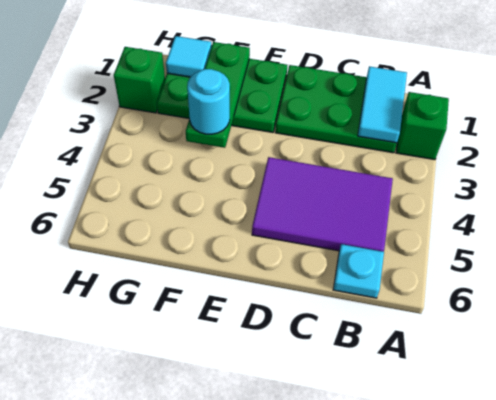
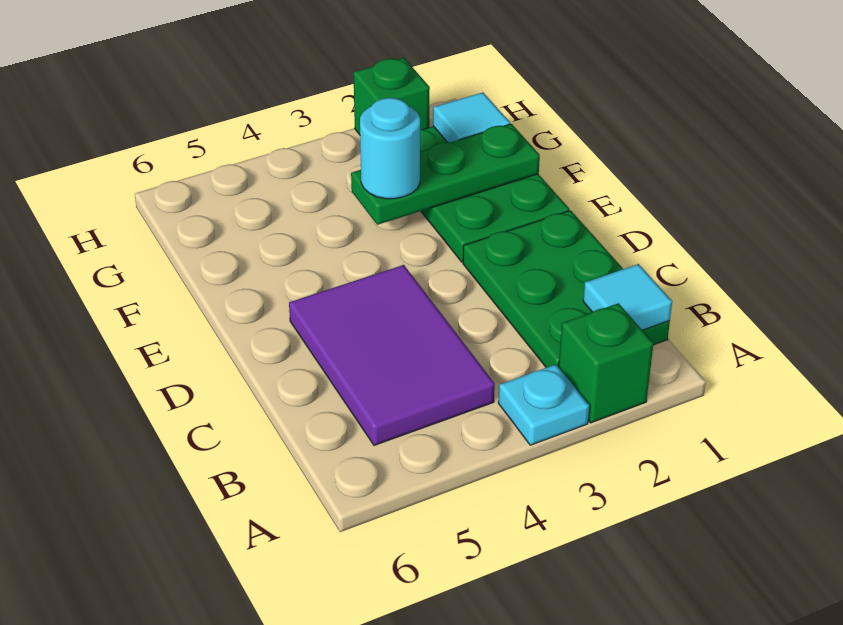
cyan 1x2 tile [358,66,407,143] -> cyan 1x1 tile [583,264,672,330]
cyan 1x1 plate [333,244,384,298] -> cyan 1x1 plate moved to [498,364,589,445]

